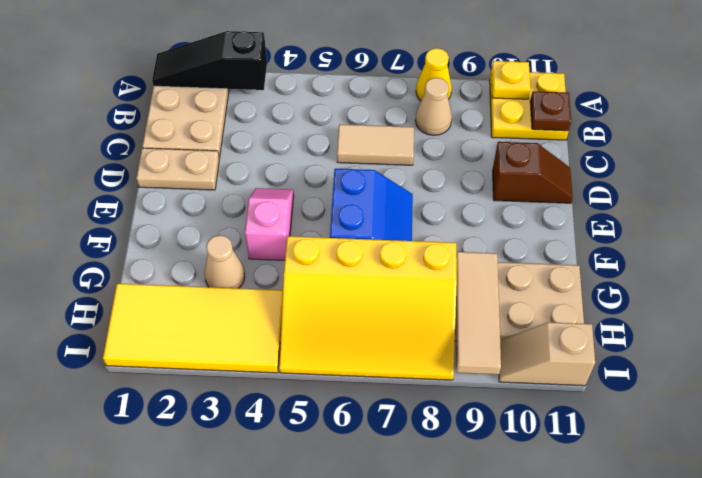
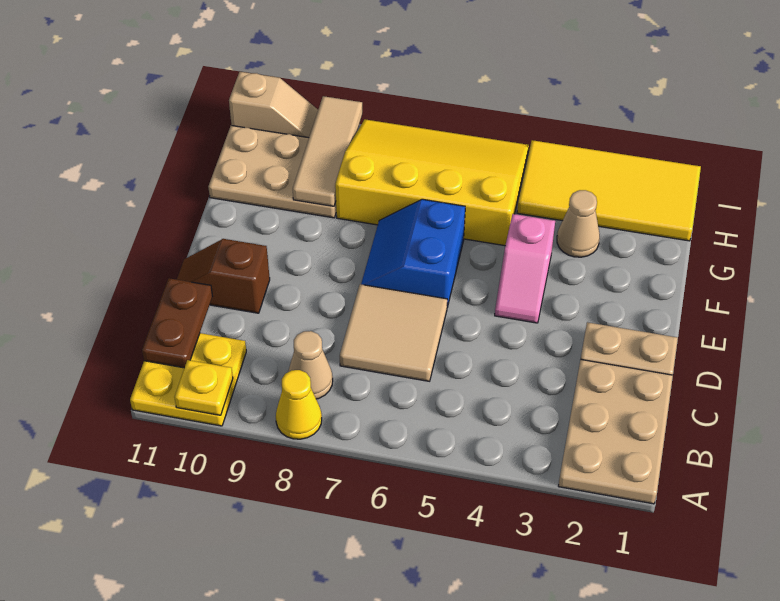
black 1x3 slope [152,31,267,90] -> none
brown 1x1 plate [530,91,571,131] -> brown 1x2 plate [142,278,212,368]
tan 1x2 tile [337,124,414,165] -> tan 2x2 tile [340,284,447,381]

